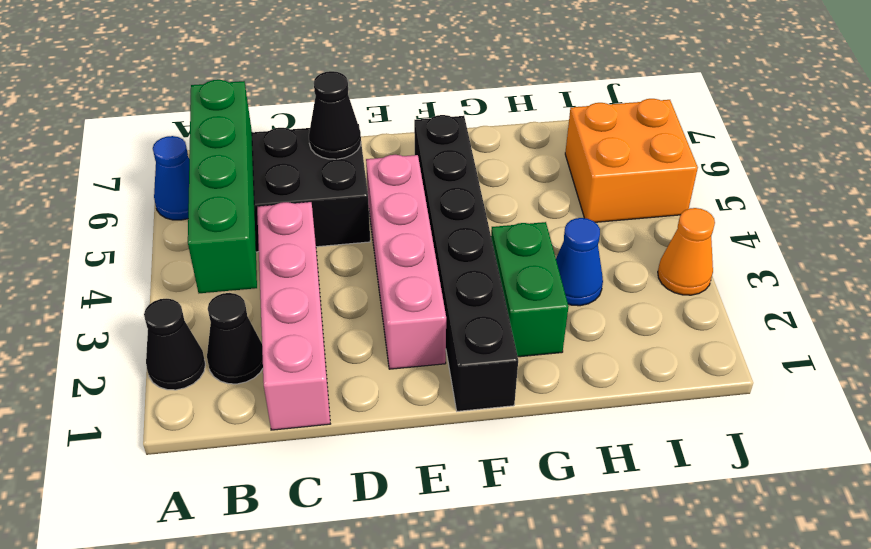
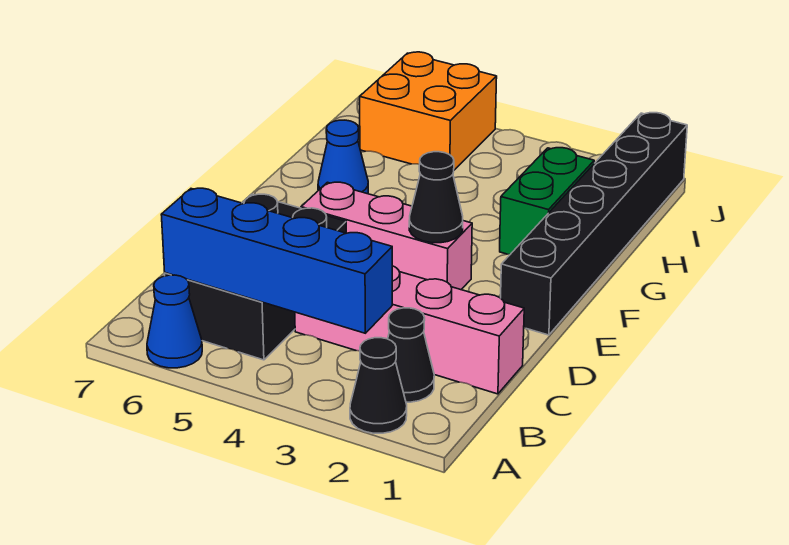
green 1x4 brick [188,80,257,293] -> blue 1x4 brick [161,188,392,333]
black 1x1 cone [309,71,361,159] -> black 1x1 cone moved to [409,152,463,243]
pink 1x4 brick [366,155,446,369] -> pink 1x3 brick [301,182,472,290]
black 1x6 brick [414,115,518,411] -> black 1x6 brick turned to [501,113,687,335]
green 1x2 brick [491,222,569,357] -> green 1x2 brick turned to [500,148,594,254]
blue 1x1 cone [556,218,603,306] -> blue 1x1 cone moved to [318,120,368,194]
orange 1x1 cone [658,208,715,295] -> none

